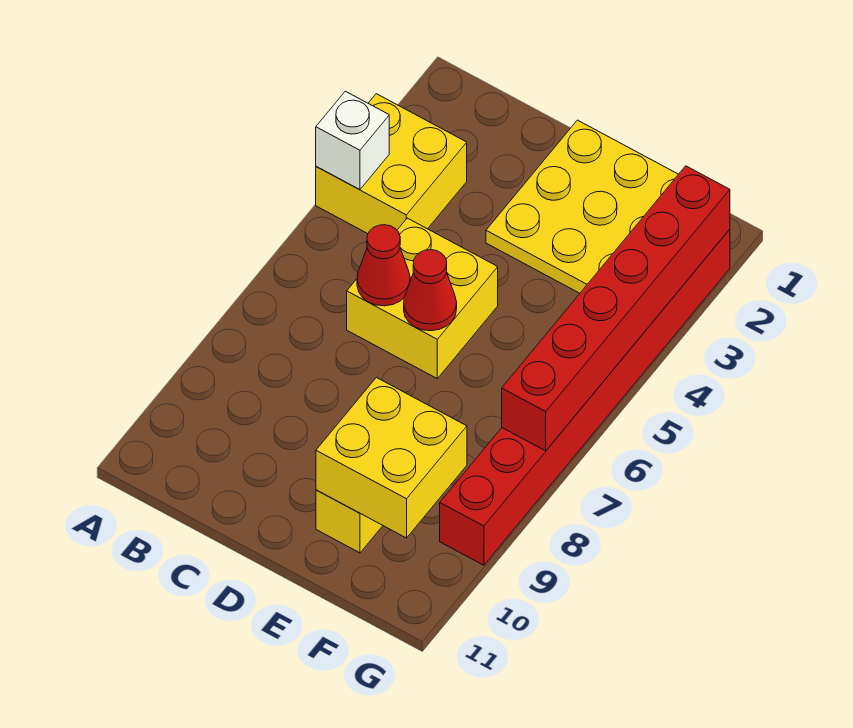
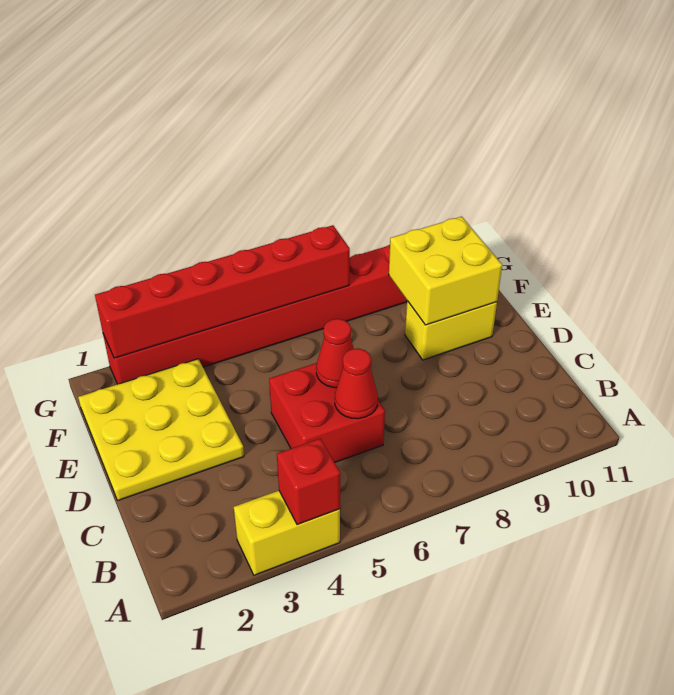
yellow 2x2 brick [316,94,467,234] -> yellow 1x2 brick [234,491,340,575]
white 1x1 brick [316,91,389,189] -> red 1x1 brick [277,438,340,525]
yellow 2x2 brick [347,218,498,378] -> red 2x2 brick [269,363,385,462]

